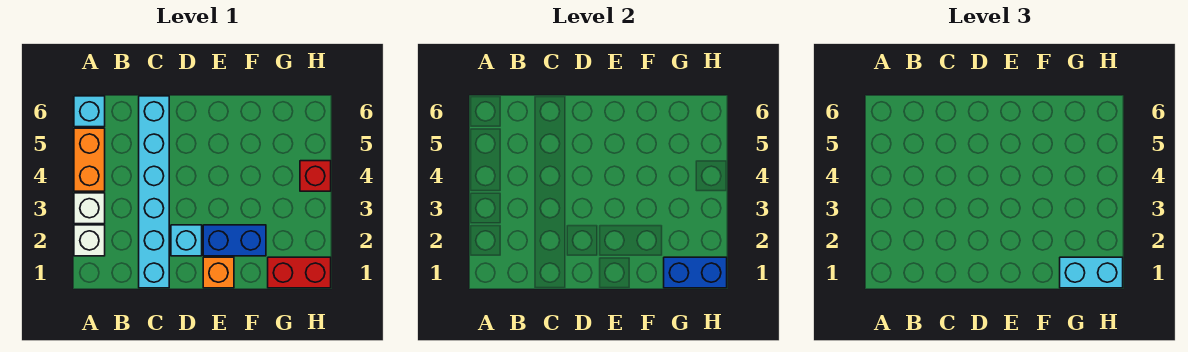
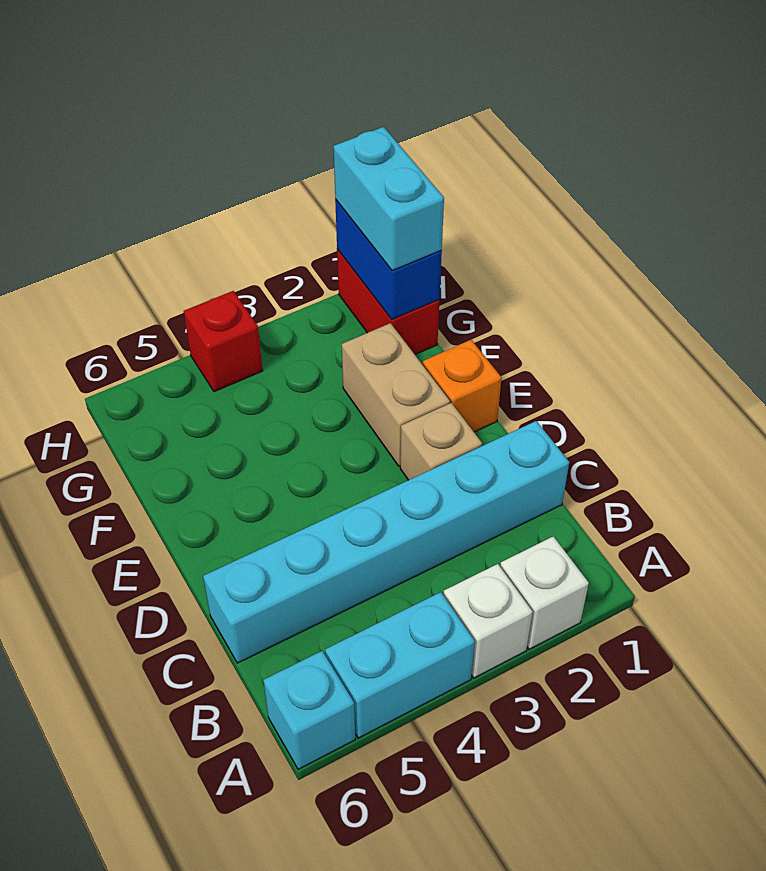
orange 1x2 brick [74,128,105,191] -> cyan 1x2 brick [325,592,475,738]
cyan 1x1 brick [171,225,202,256] -> tan 1x1 brick [400,403,482,480]
blue 1x2 brick [203,225,266,256] -> tan 1x2 brick [342,323,450,466]

